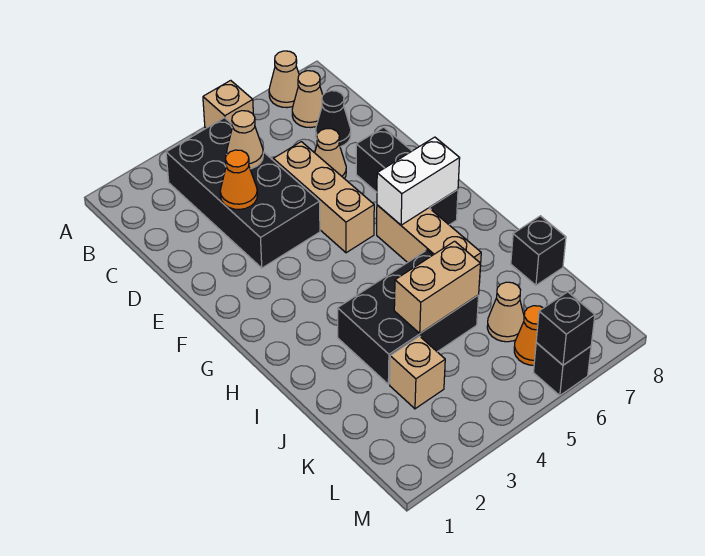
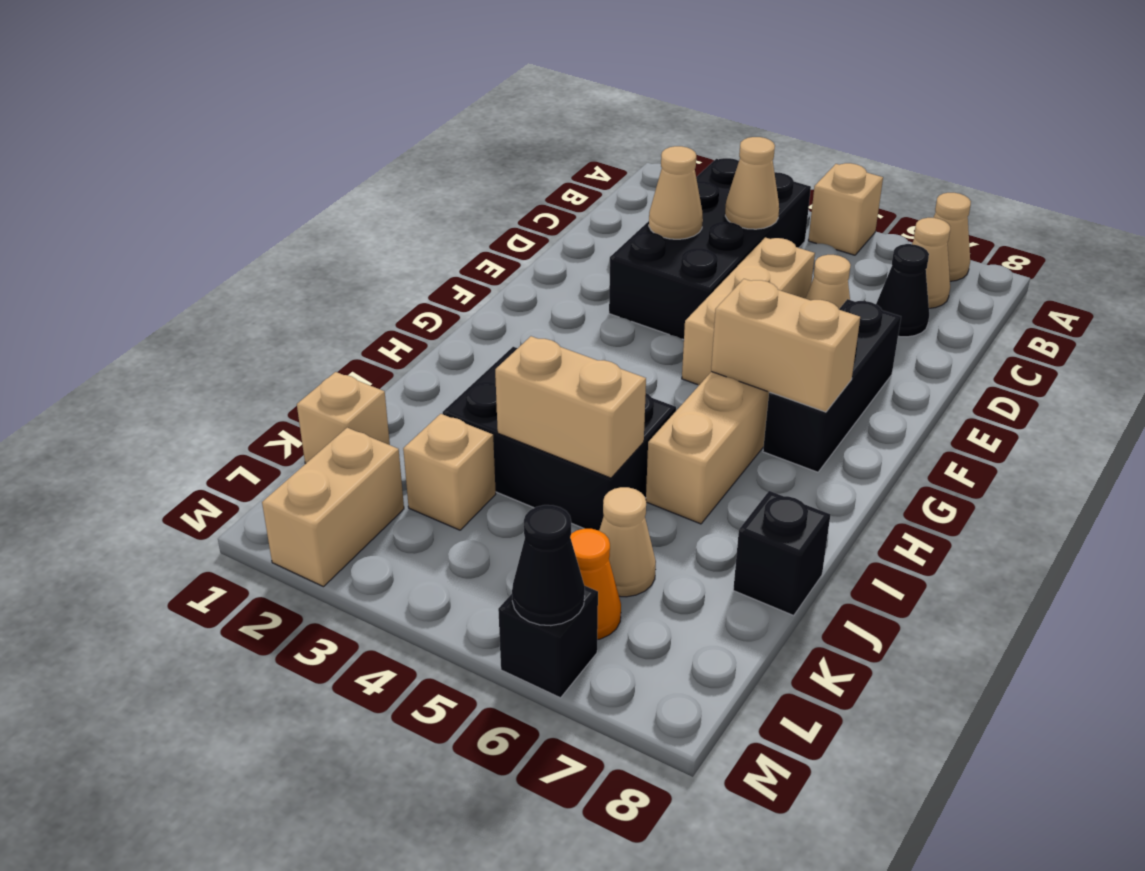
orange 1x1 cone [220,150,257,209] -> tan 1x1 cone [649,146,703,239]
white 1x2 brick [377,137,460,225] -> tan 1x2 brick [711,279,860,412]
none -> tan 1x1 brick [297,372,390,464]
none -> tan 1x2 brick [262,428,404,587]
black 1x1 brick [536,292,595,365] -> black 1x1 cone [512,505,585,626]

